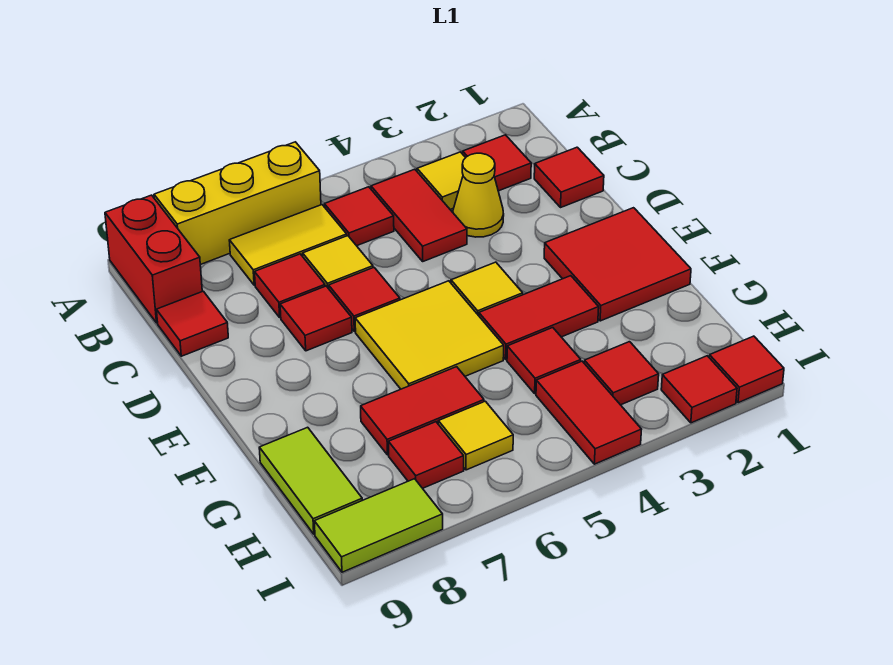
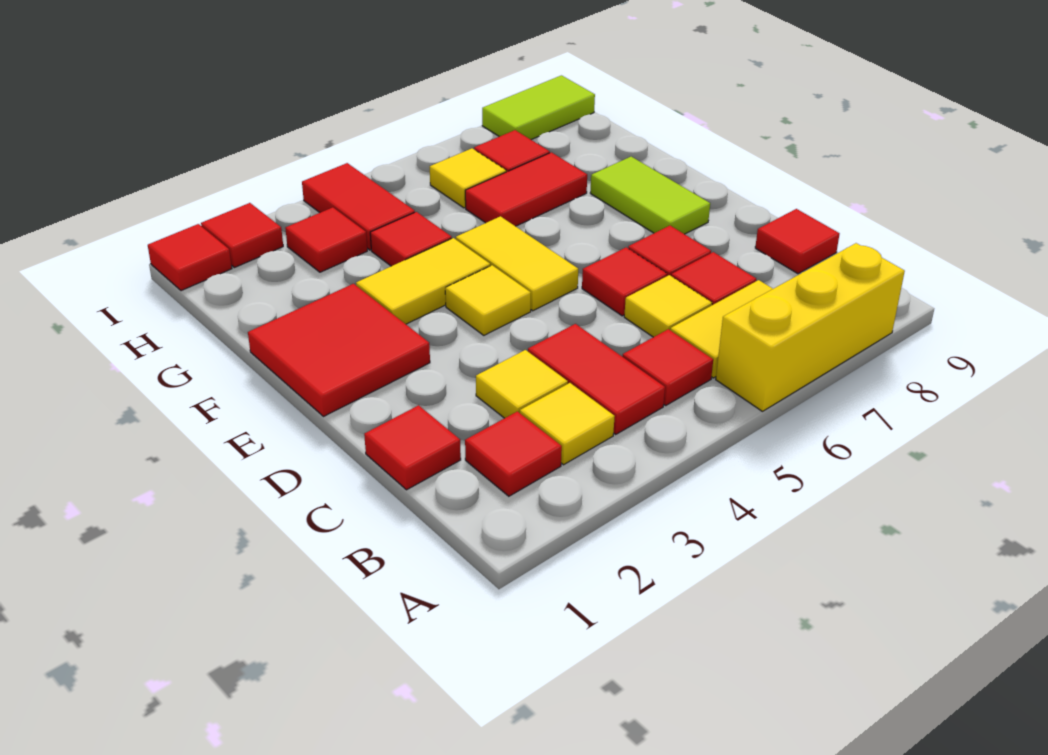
red 1x2 brick [105,195,202,323] -> none
yellow 1x1 cone [453,153,504,237] -> yellow 1x1 tile [476,350,568,418]
yellow 2x2 tile [355,281,504,389] -> yellow 1x2 tile [456,216,578,311]
red 1x2 tile [479,276,599,359] -> yellow 1x2 tile [356,238,490,324]
lime 1x2 tile [259,427,362,534] -> lime 1x2 tile moved to [590,157,710,234]

